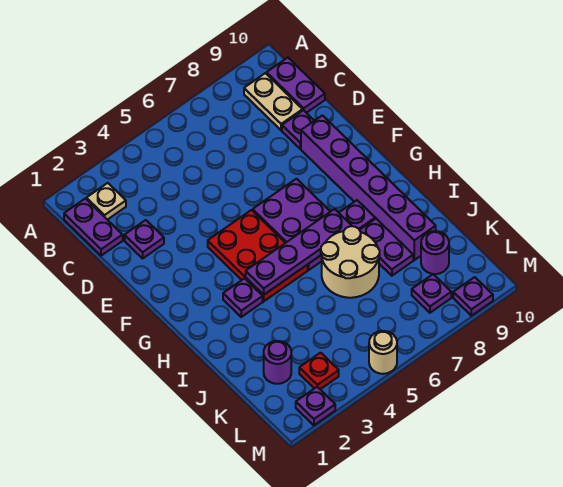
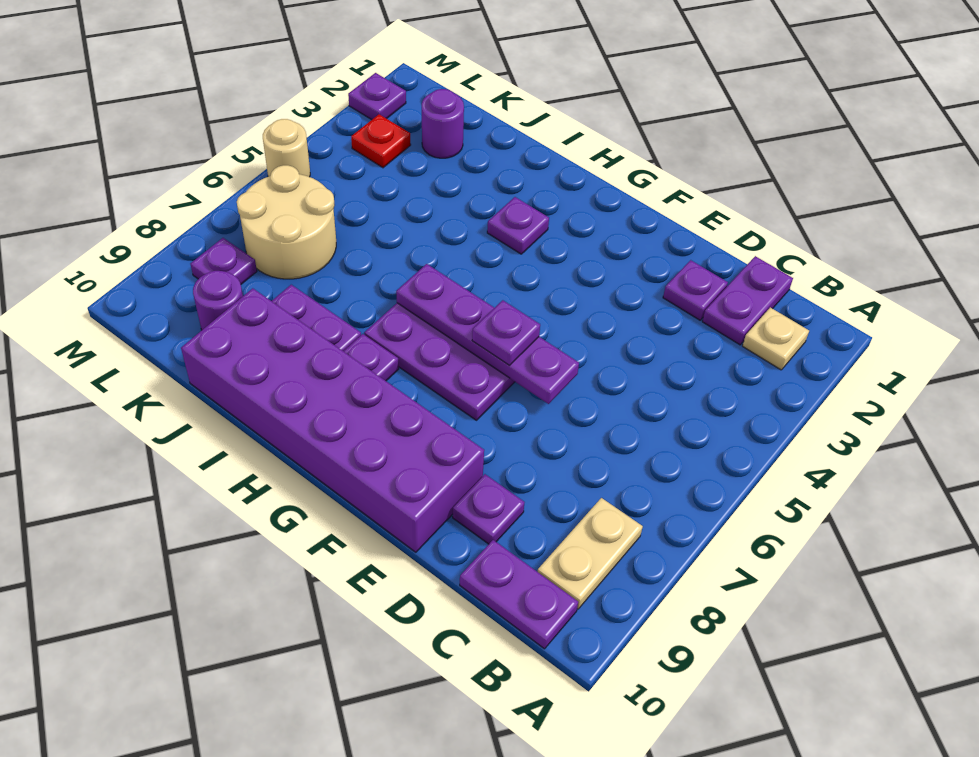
purple 1x2 plate [64,199,123,256] -> purple 1x2 plate turned to [702,256,793,345]
tan 1x2 plate [244,73,303,130] -> tan 1x2 plate turned to [538,498,643,609]
purple 1x6 brick [301,115,436,260] -> purple 2x6 brick [181,288,484,552]
red 2x3 plate [208,210,308,301] -> none
purple 1x4 plate [246,209,352,295] -> purple 1x4 plate turned to [396,264,579,404]
tan 2x2 round brick [321,226,380,298] -> tan 2x2 round brick moved to [237,165,336,279]
purple 1x1 plate [453,277,493,316] -> purple 1x1 plate moved to [472,300,540,365]

